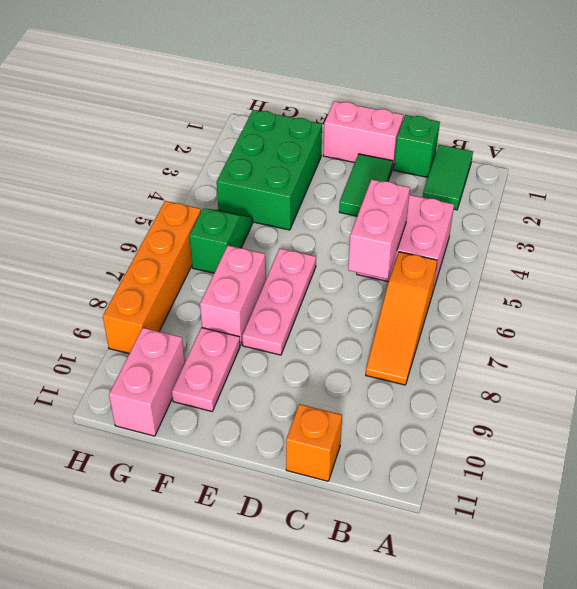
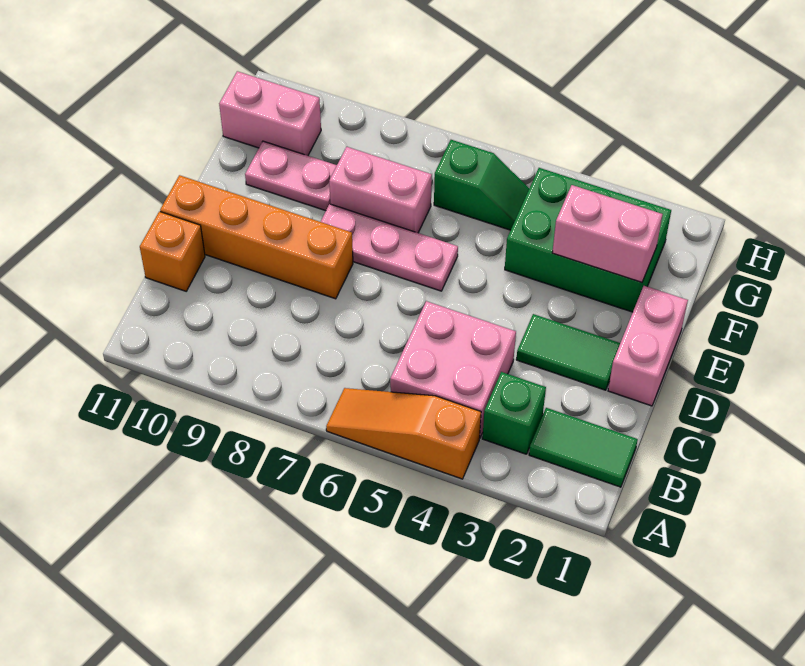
orange 1x3 slope [366,252,438,385] -> orange 1x3 slope moved to [326,388,481,479]
green 1x1 brick [394,115,440,177] -> green 1x1 brick moved to [482,372,546,454]
pink 1x2 brick [348,179,410,279] -> pink 1x2 brick moved to [552,185,663,282]
orange 1x4 brick [103,201,201,354] -> orange 1x4 brick moved to [160,175,353,299]

